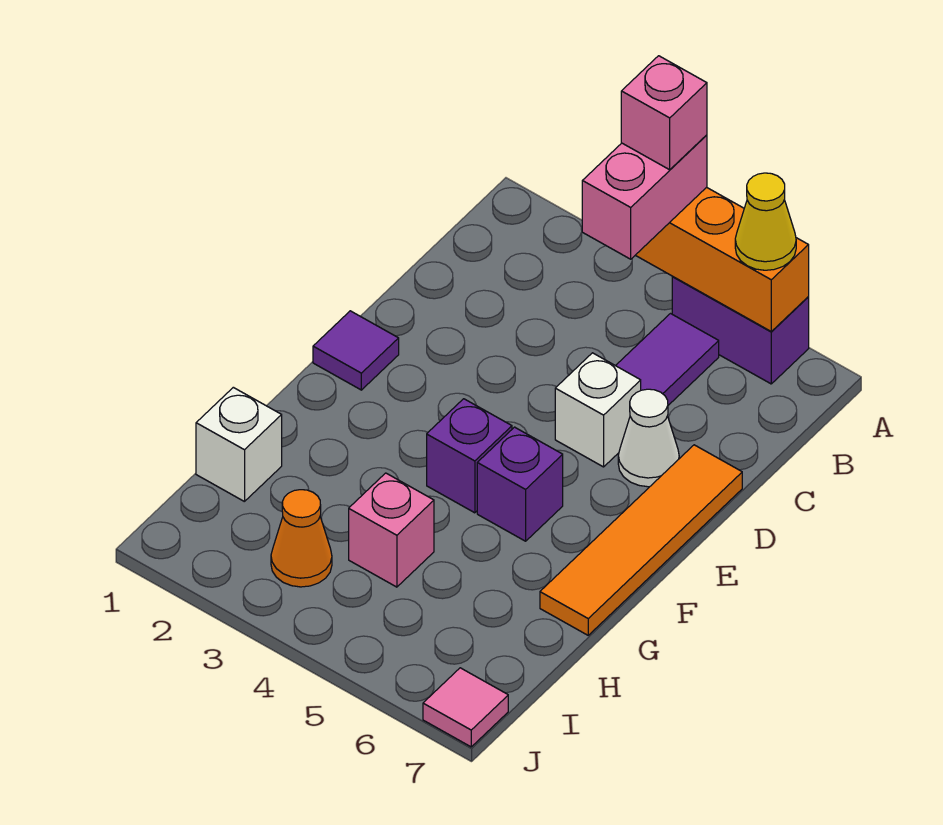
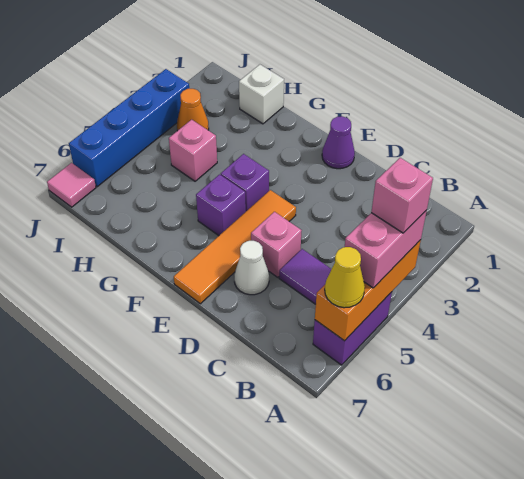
pink 1x2 brick [582,135,707,259] -> pink 1x2 brick turned to [345,210,427,288]
white 1x1 brick [555,353,641,467] -> pink 1x1 brick [251,212,302,277]
orange 1x4 tile [540,445,742,635] -> orange 1x4 tile turned to [174,190,296,304]
purple 1x1 tile [313,311,399,390] -> purple 1x1 cone [322,116,355,169]
none -> blue 1x4 brick [69,69,189,187]

